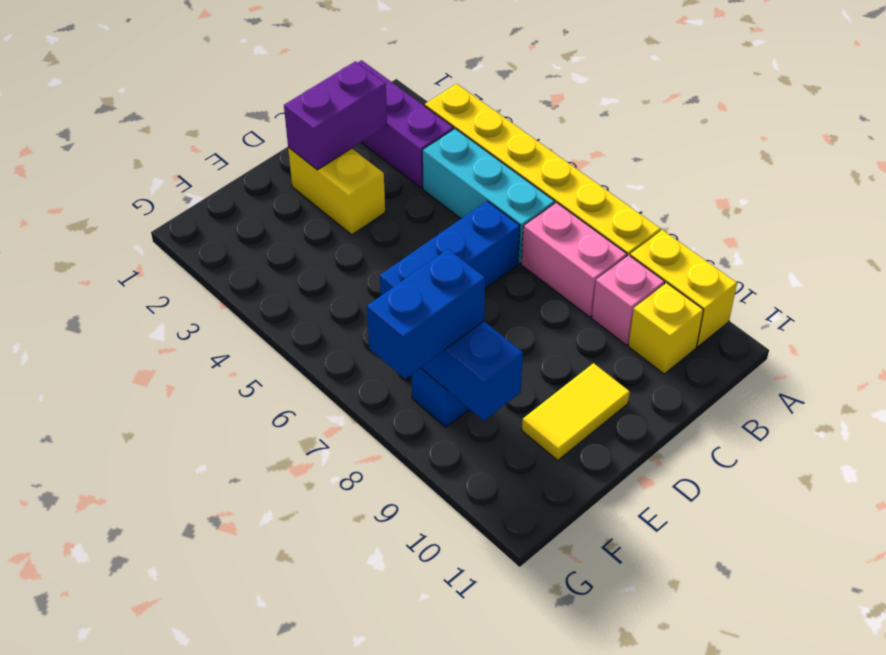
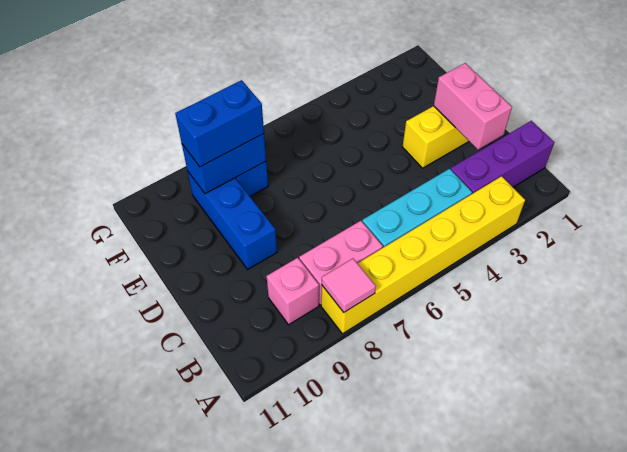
none -> pink 1x1 tile [322,259,376,312]
yellow 1x2 brick [630,230,737,347] -> none
yellow 1x1 brick [628,283,703,374] -> none
purple 1x2 brick [284,61,387,170] -> pink 1x2 brick [434,63,512,150]
blue 1x3 brick [380,201,520,296] -> blue 1x3 brick moved to [188,172,277,269]
yellow 1x2 tile [522,363,630,460] -> none
blue 1x2 brick [367,249,485,379] -> blue 1x2 brick turned to [175,80,264,167]

